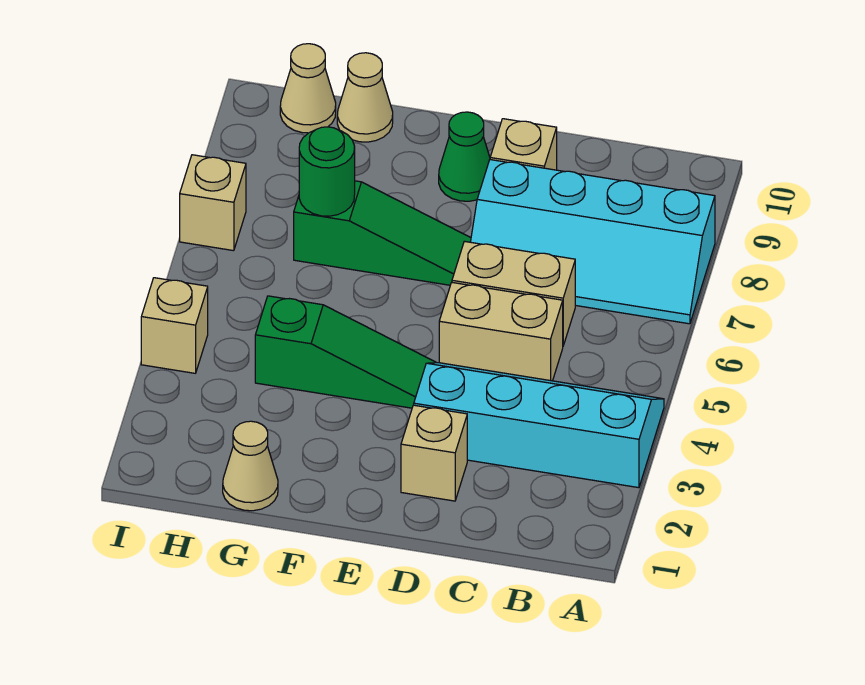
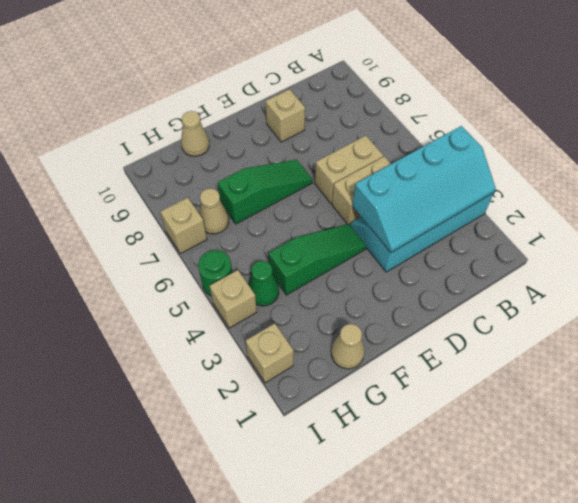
cyan 2x4 slope [471,160,715,324] -> cyan 2x4 slope moved to [352,126,496,253]
tan 1x1 brick [401,405,467,501] -> tan 1x1 brick moved to [246,323,294,383]
green 1x1 cone [439,112,490,201] -> green 1x1 cone moved to [248,261,279,306]
green 1x1 round brick [299,127,355,216] -> green 1x1 round brick moved to [198,250,232,295]
tan 1x1 cone [280,44,336,133] -> tan 1x1 cone moved to [199,189,229,234]

